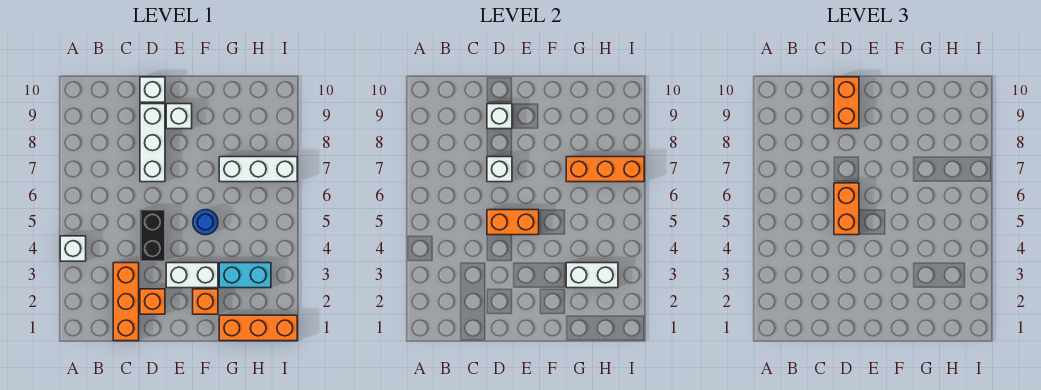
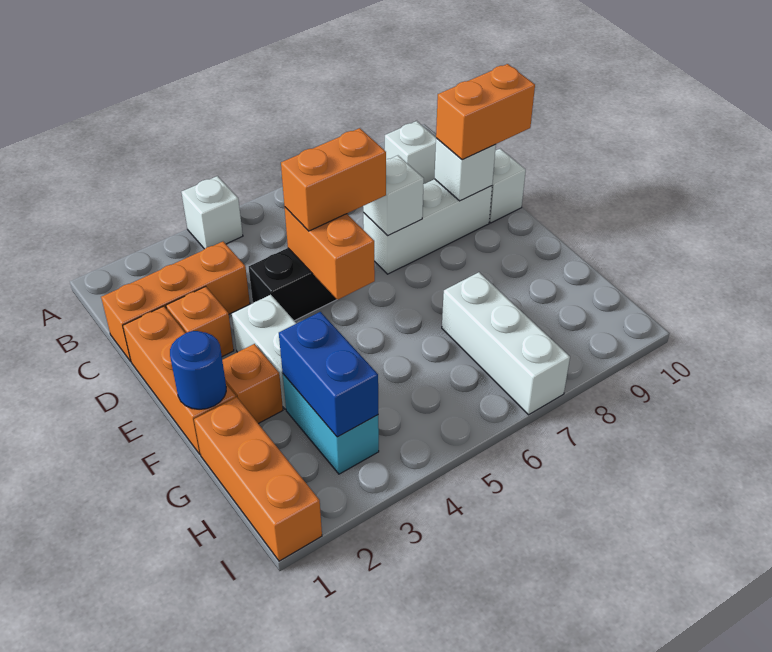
white 1x1 brick [166,104,192,129] -> white 1x1 brick moved to [384,121,436,184]
blue 1x1 round brick [193,210,218,235] -> blue 1x1 round brick moved to [170,331,226,409]
white 1x2 brick [566,263,618,288] -> blue 1x2 brick [279,312,378,437]
orange 1x3 brick [566,157,644,182] -> orange 1x3 brick moved to [123,306,236,454]

